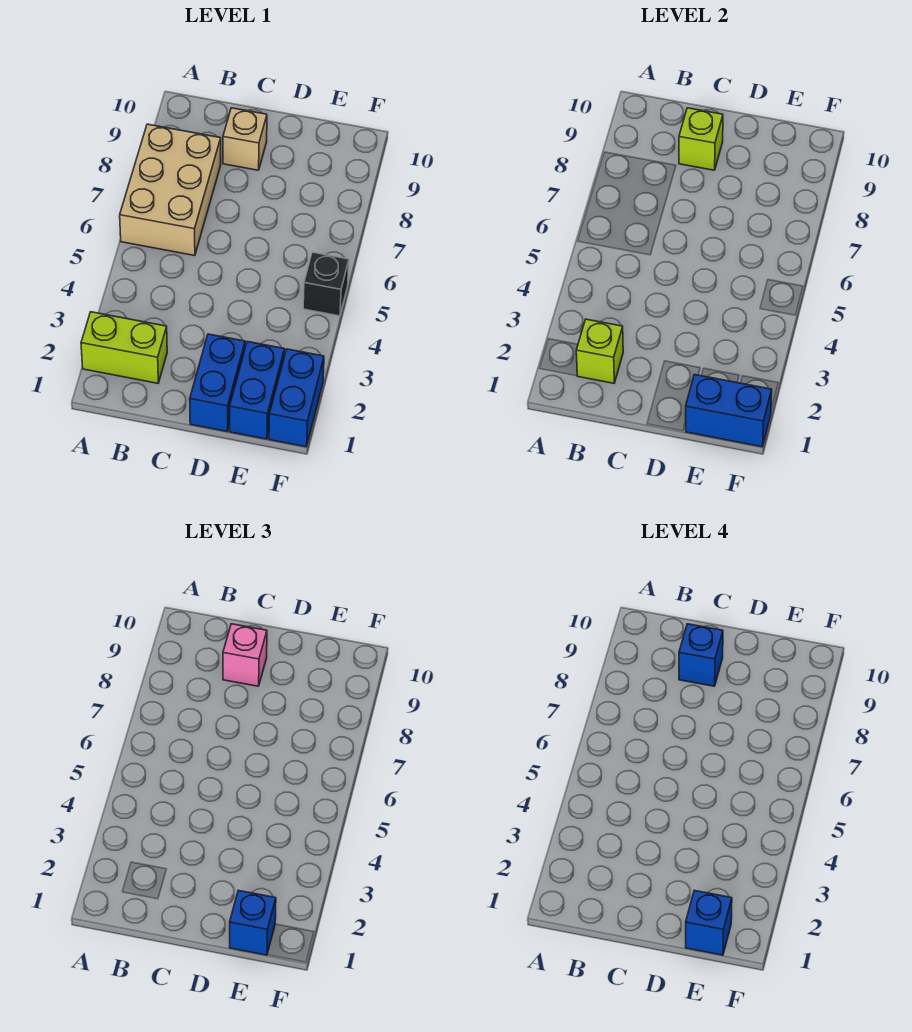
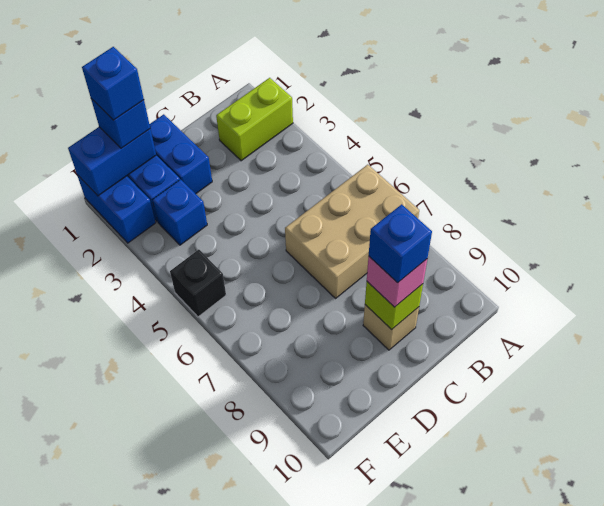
tan 2x3 brick [120,124,221,256] -> tan 2x3 brick turned to [285,165,419,298]
lime 1x1 brick [576,319,623,383] -> none
none -> blue 1x1 brick [153,179,207,245]

